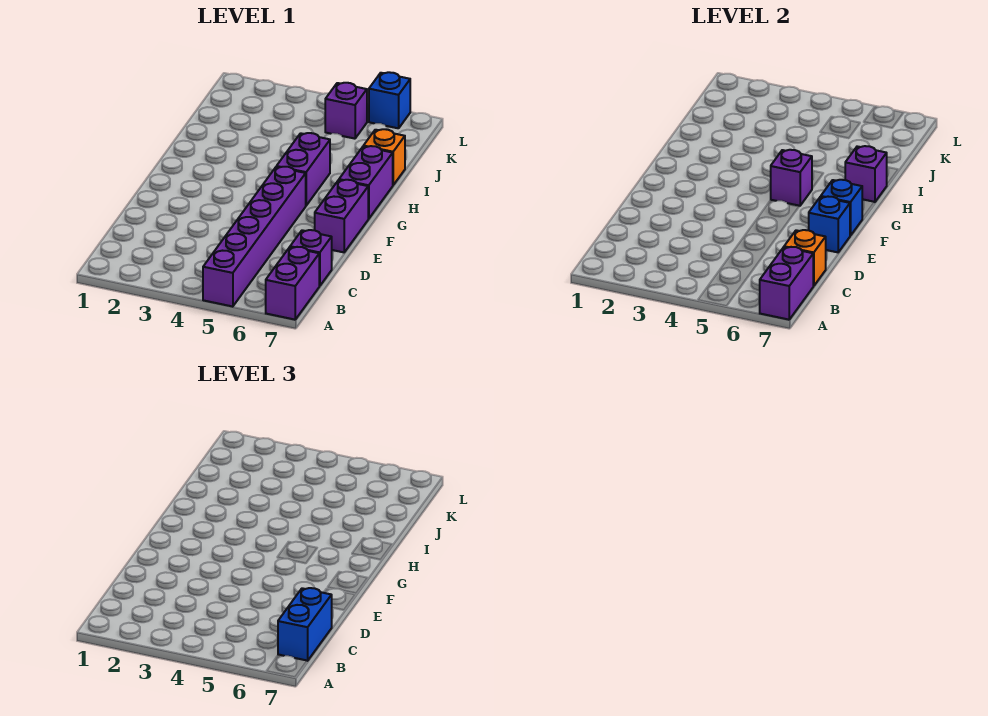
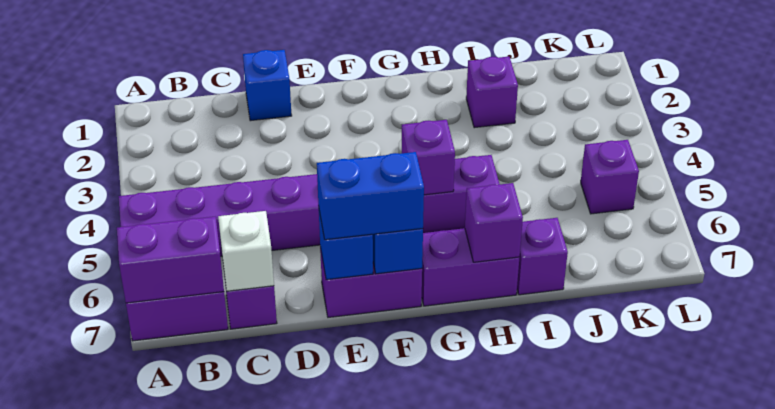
blue 1x2 brick [278,588,332,661] -> blue 1x2 brick moved to [317,152,424,240]
orange 1x1 brick [784,230,826,286] -> white 1x1 brick [218,211,274,291]
none -> purple 1x1 brick [466,57,518,128]
orange 1x1 brick [364,129,405,185] -> purple 1x1 brick [517,218,568,295]
blue 1x1 brick [369,72,410,128] -> blue 1x1 brick moved to [243,50,292,121]

